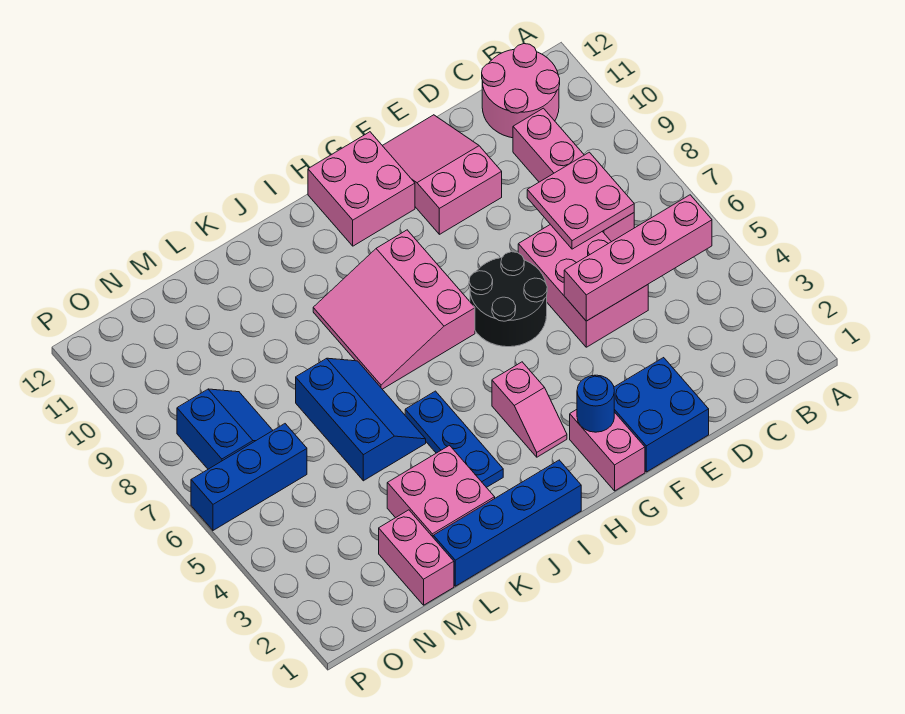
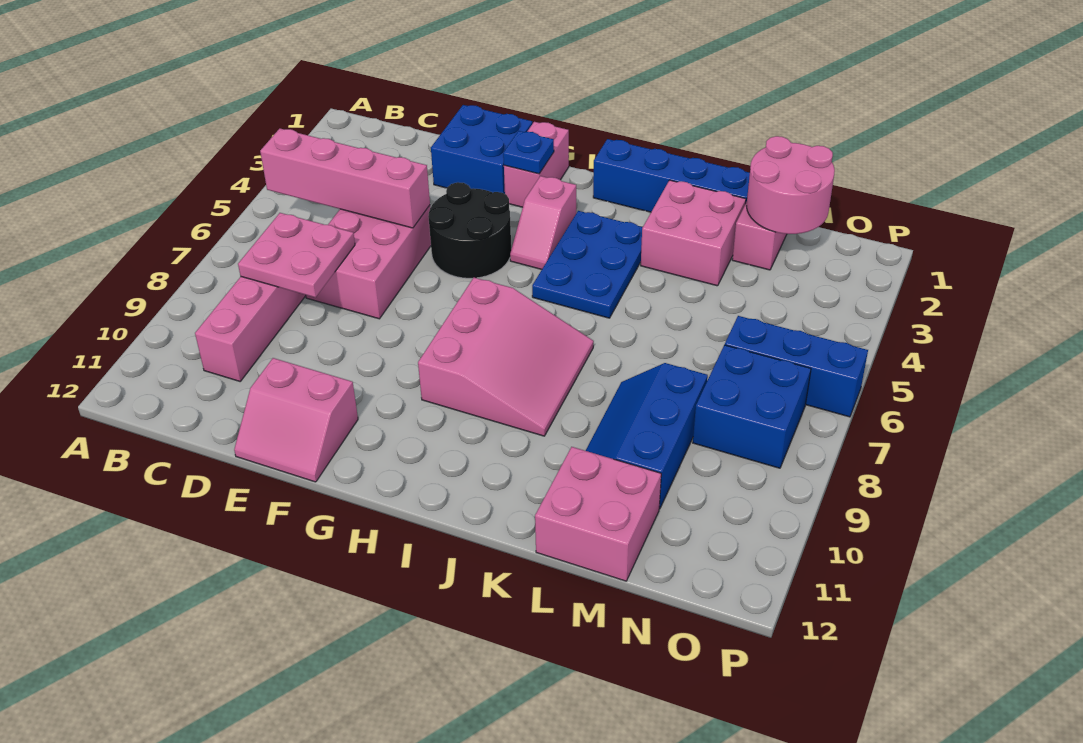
pink 2x2 round brick [482,44,560,138] -> pink 2x2 round brick moved to [747,136,835,234]
pink 2x3 slope [382,115,502,234] -> pink 2x2 slope [234,358,358,482]
black 2x2 round brick [469,252,547,347] -> black 2x2 round brick moved to [428,182,511,278]
blue 1x1 round brick [577,375,614,432] -> blue 1x1 plate [503,131,554,174]
pink 2x2 brick [308,132,415,246] -> pink 2x2 brick moved to [535,447,661,581]
pink 1x2 slope [492,362,567,457] -> pink 1x2 slope turned to [510,176,576,269]
blue 1x3 plate [405,391,503,488] -> blue 2x3 plate [532,211,643,318]
blue 2x3 slope [296,358,426,481] -> blue 2x3 slope moved to [586,363,708,509]
blue 2x2 slope [177,389,273,469] -> blue 2x2 brick [693,345,811,468]

